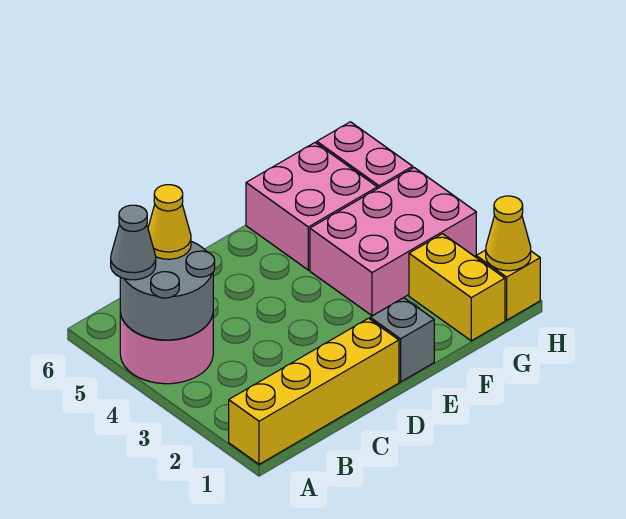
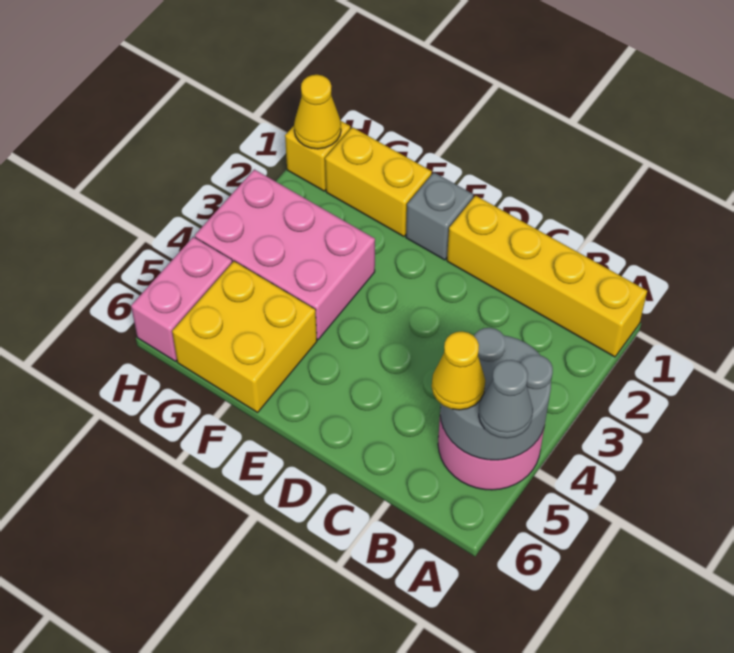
pink 2x2 brick [246,143,377,270] -> yellow 2x2 brick [172,261,317,412]
yellow 1x2 brick [409,234,505,341] -> yellow 1x2 brick turned to [325,127,432,236]

